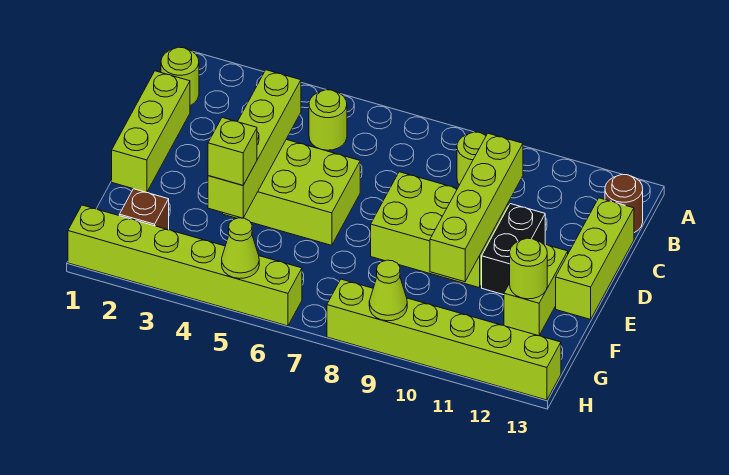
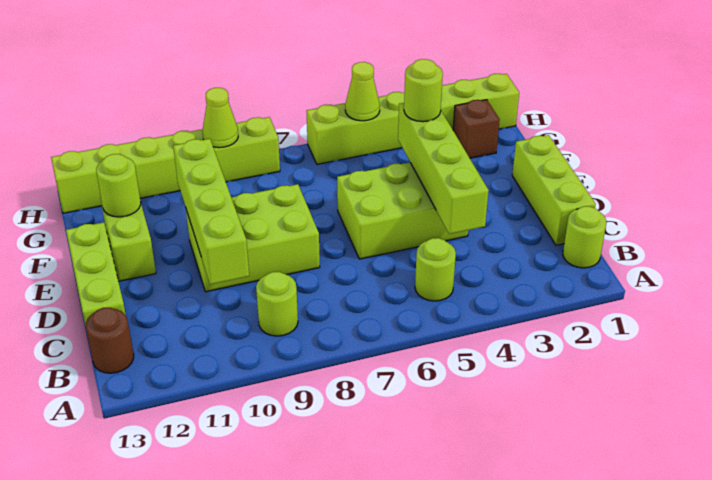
black 1x2 brick [482,204,545,295] -> none
lime 1x1 brick [208,118,257,185] -> lime 1x1 round brick [404,59,443,122]

